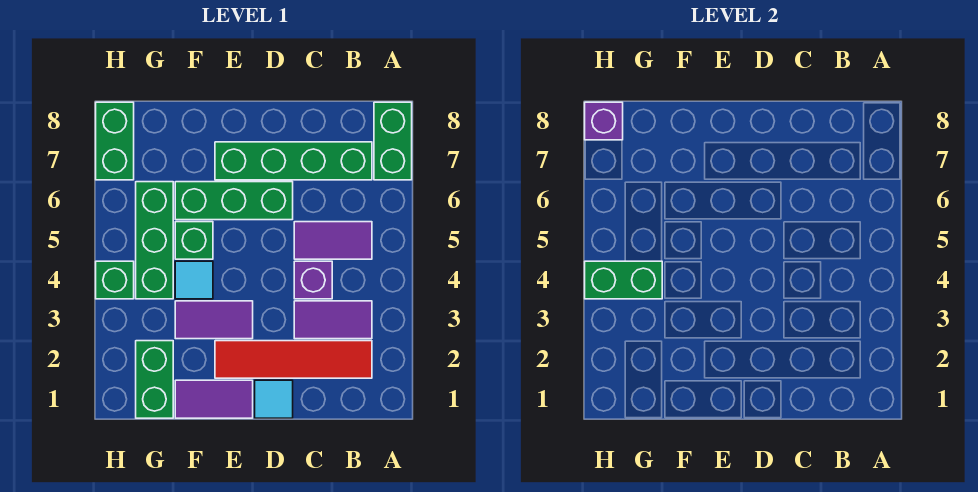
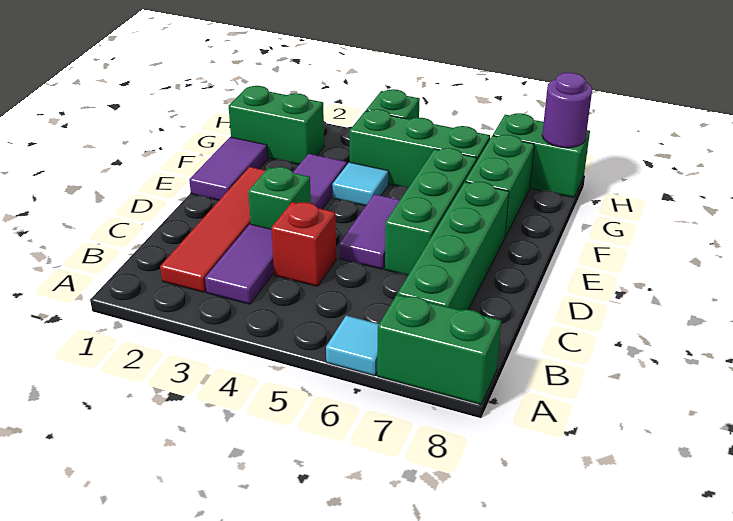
purple 1x2 tile [294,222,372,259] -> purple 1x2 tile moved to [339,194,400,269]
purple 1x1 brick [294,261,332,299] -> red 1x1 brick [271,202,336,286]
cyan 1x1 tile [255,380,293,418] -> cyan 1x1 tile moved to [326,316,379,376]
green 1x1 brick [175,222,213,259] -> green 1x1 brick moved to [248,167,311,229]
green 1x2 brick [585,261,662,299] -> green 1x2 brick moved to [465,135,534,237]
purple 1x1 brick [585,102,623,140] -> purple 1x1 round brick [542,73,592,148]

